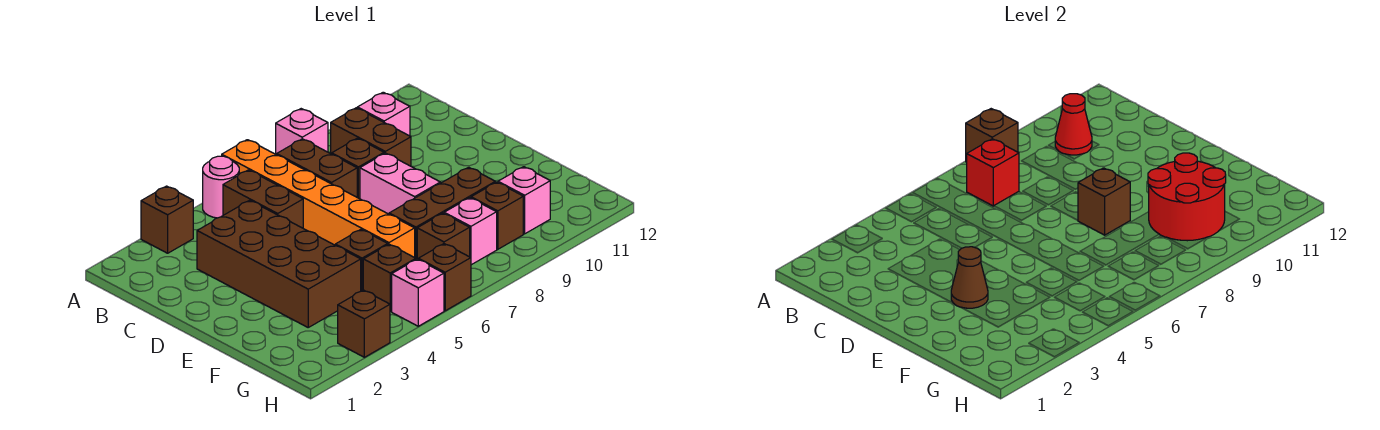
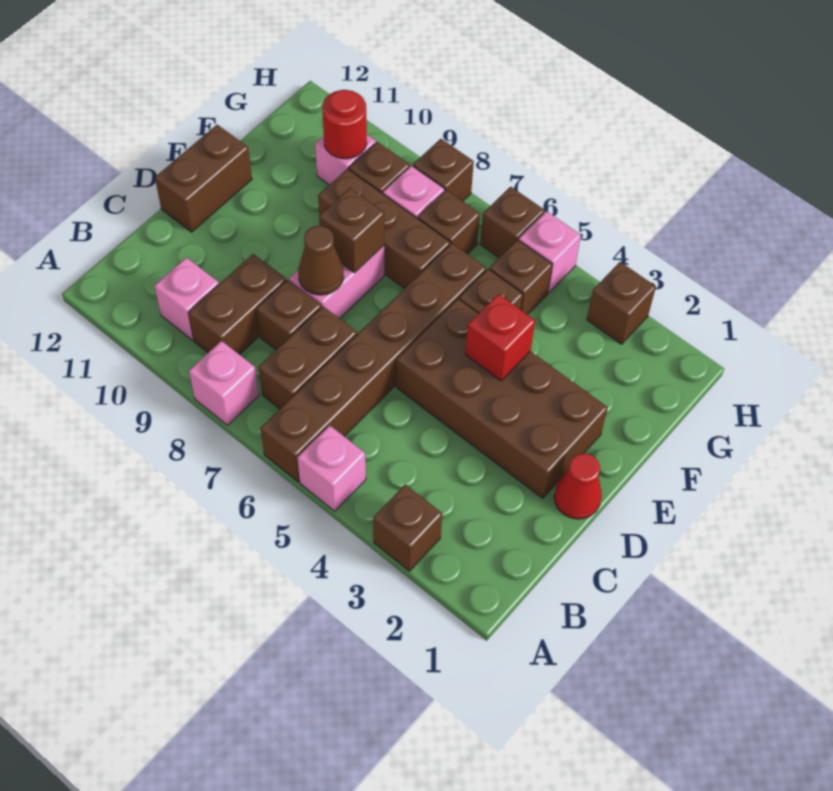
pink 1x1 round brick [203,156,239,218] -> pink 1x1 brick [297,425,366,511]
orange 1x6 brick [222,140,415,257] -> brown 1x6 brick [261,243,486,482]
brown 1x1 brick [966,109,1018,162] -> brown 1x1 brick moved to [413,139,474,201]
brown 1x2 brick [223,170,303,228] -> brown 1x2 brick moved to [155,125,252,232]
red 1x1 brick [967,139,1019,206] -> red 1x1 brick moved to [465,294,535,381]
red 1x1 cone [1055,94,1092,155] -> red 1x1 cone moved to [554,453,602,519]
brown 2x4 brick [197,200,361,327] -> brown 2x4 brick turned to [396,299,608,498]
brown 1x1 cone [951,247,988,308] -> brown 1x1 cone moved to [298,226,344,295]
red 2x2 round brick [1148,153,1226,241] -> red 1x1 round brick [322,90,367,159]

